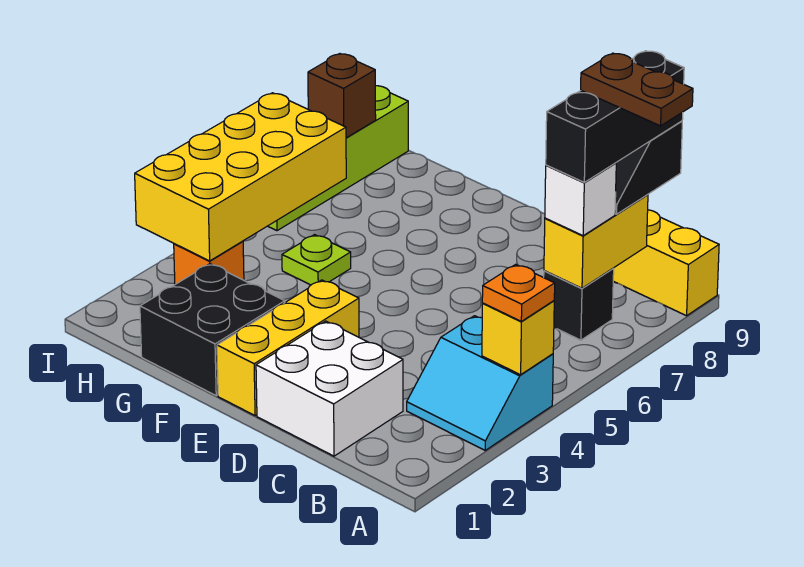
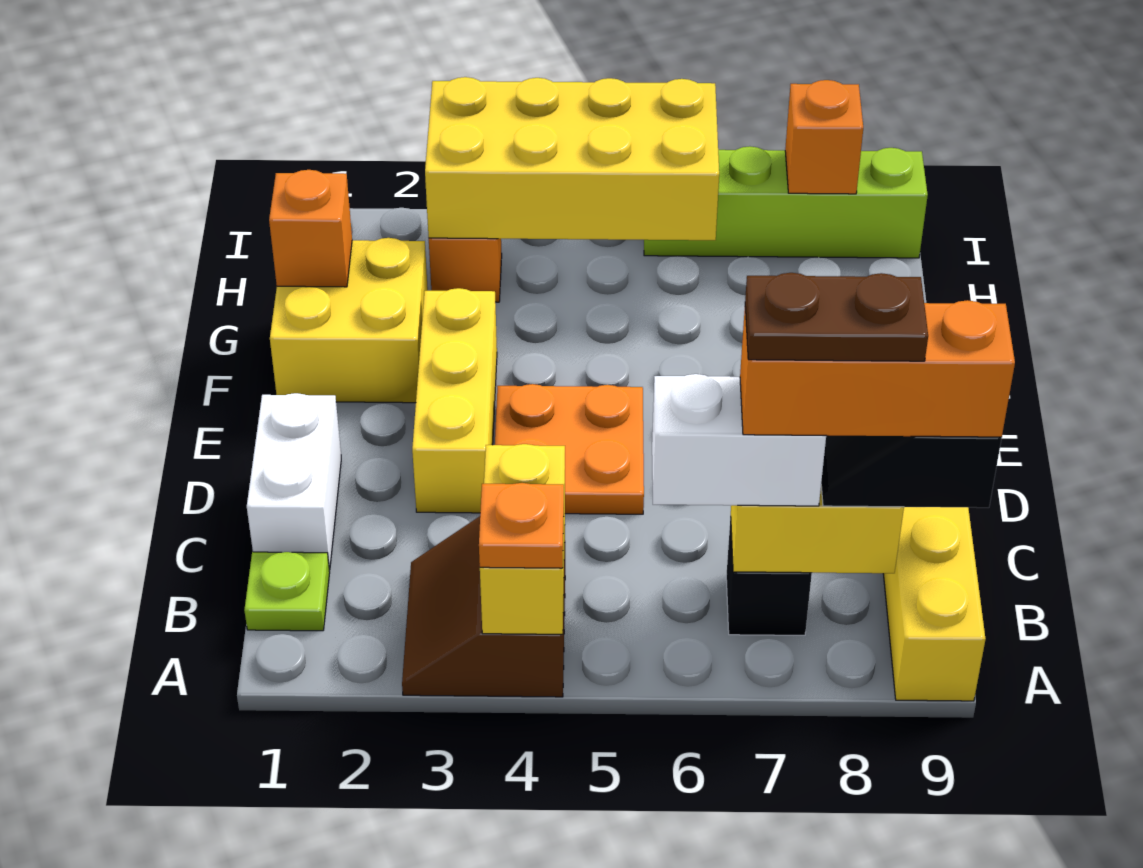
cyan 2x2 slope [407,316,553,450] -> brown 2x2 slope [402,516,565,697]
yellow 1x1 brick [482,301,554,375] -> yellow 1x2 brick [480,444,565,634]
brown 1x2 plate [581,53,693,126] -> brown 1x2 plate turned to [745,273,928,361]
white 1x1 brick [545,163,616,236] -> white 1x2 brick [652,374,826,506]
black 1x3 brick [546,51,684,182] -> orange 1x3 brick [740,300,1015,437]
white 2x2 brick [256,321,403,456] -> white 1x2 brick [247,393,341,570]
none -> orange 2x2 plate [495,384,644,514]
yellow 1x3 brick [217,280,359,416] -> yellow 1x3 brick turned to [412,288,497,513]
black 2x2 brick [140,264,285,395] -> yellow 2x2 brick [270,238,428,403]
none -> orange 1x1 brick [269,170,352,287]
lime 1x1 plate [282,235,351,285] -> lime 1x1 plate moved to [244,552,330,631]
brown 1x1 brick [308,54,376,138] -> orange 1x1 brick [785,80,863,194]

